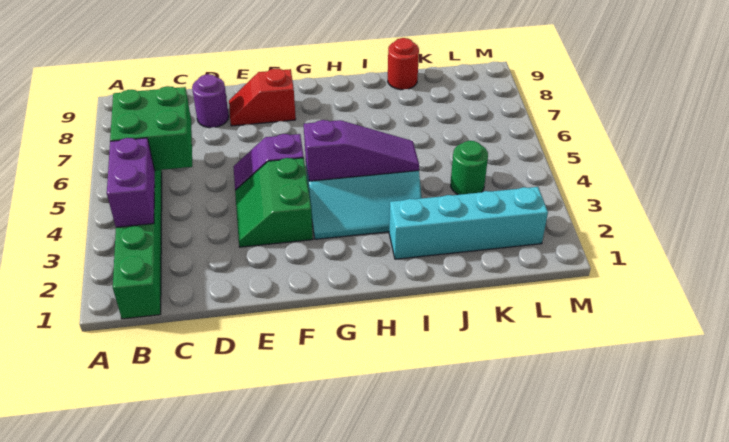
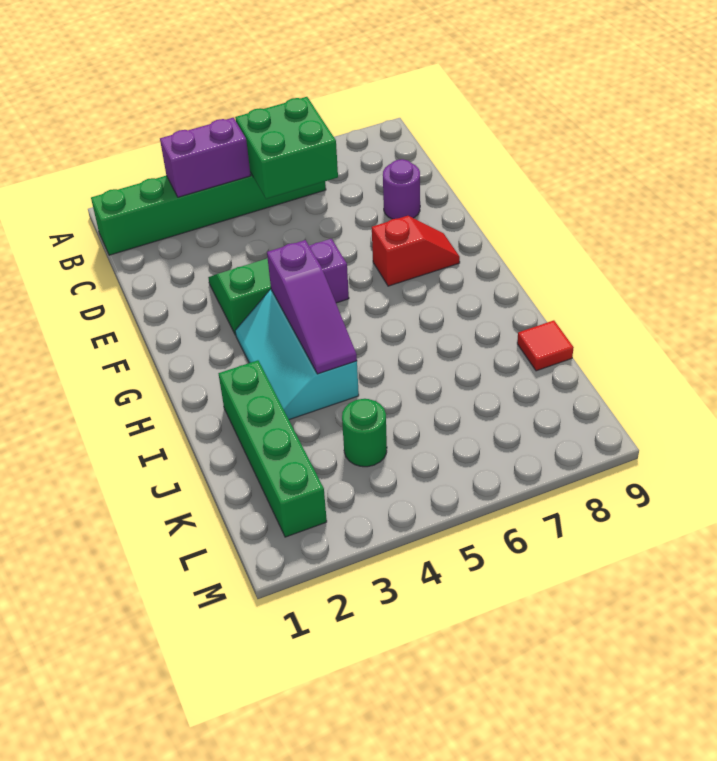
red 1x2 slope [229,69,296,126] -> red 1x2 slope turned to [372,216,460,286]
cyan 1x4 brick [389,187,548,259] -> green 1x4 brick [218,360,327,537]
red 1x1 round brick [388,38,419,90] -> red 1x1 tile [517,320,574,371]

